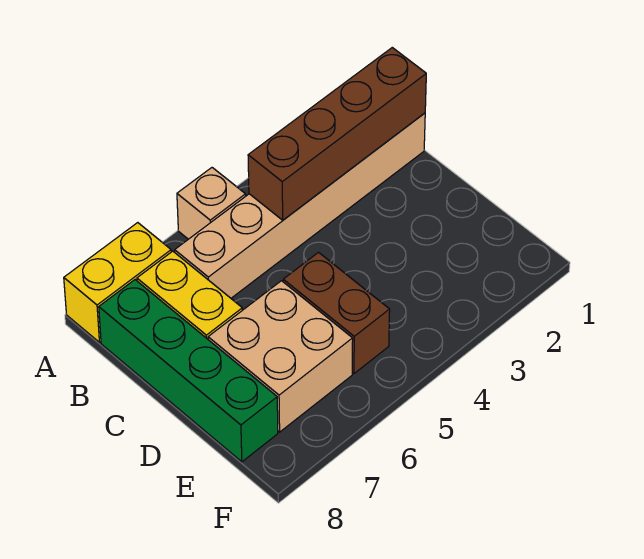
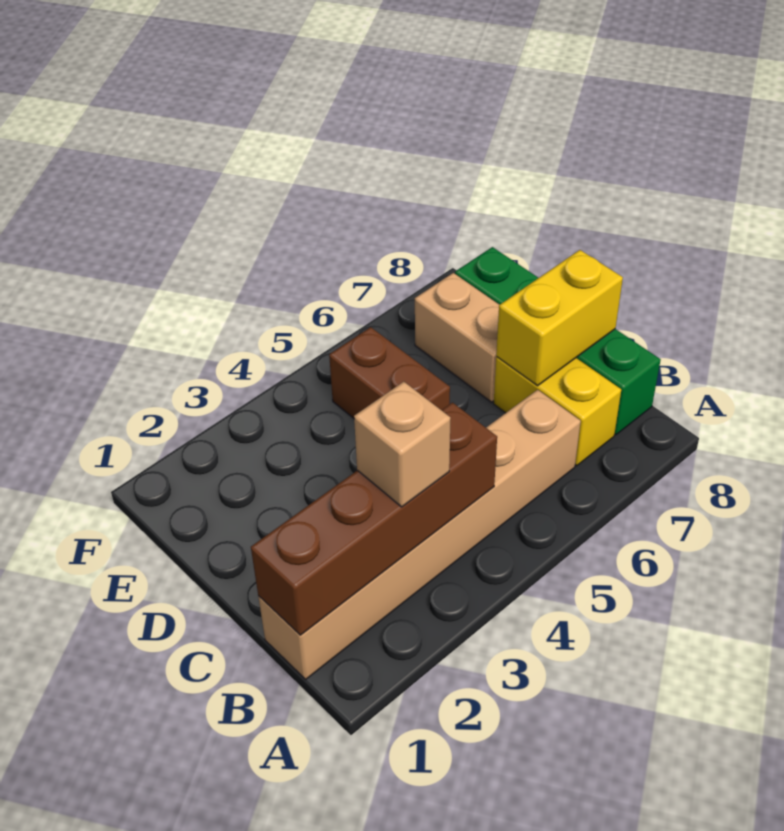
tan 1x1 brick [177,168,246,239] -> tan 1x1 brick moved to [354,382,450,507]
yellow 1x2 brick [64,223,171,342] -> yellow 1x2 brick moved to [496,250,623,386]
tan 2x2 brick [208,281,353,432] -> tan 1x2 brick [415,273,499,402]

